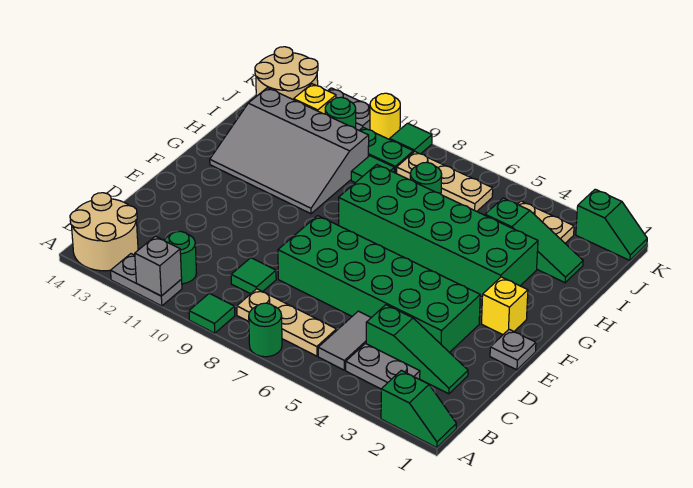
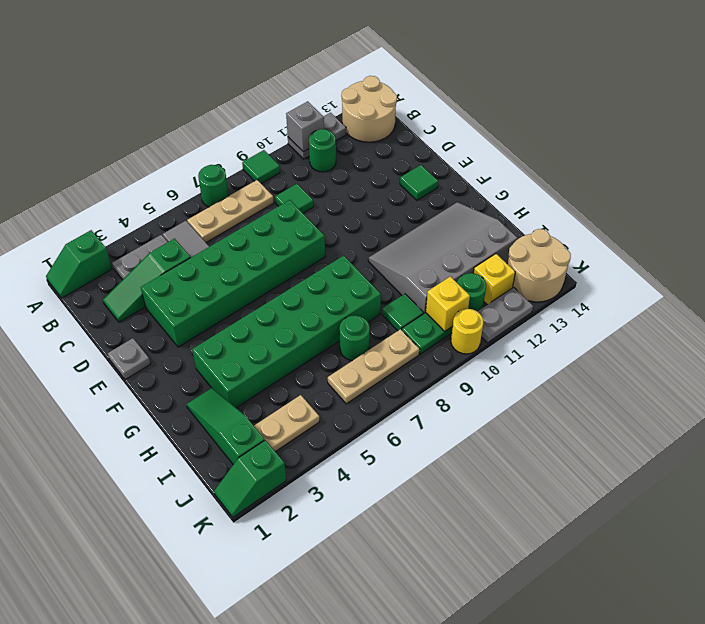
yellow 1x1 brick [482,277,528,335] -> yellow 1x1 brick moved to [426,277,470,332]
green 1x3 slope [485,198,583,283] -> green 1x3 slope turned to [187,388,265,465]
green 1x1 tile [390,123,432,154] -> green 1x1 tile moved to [400,165,438,200]

